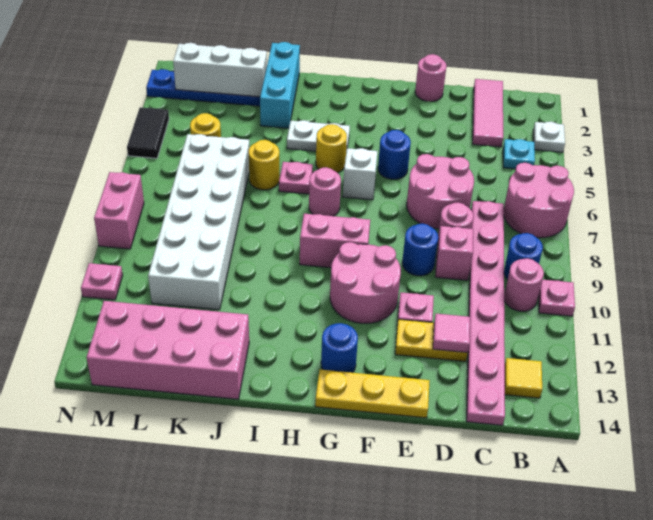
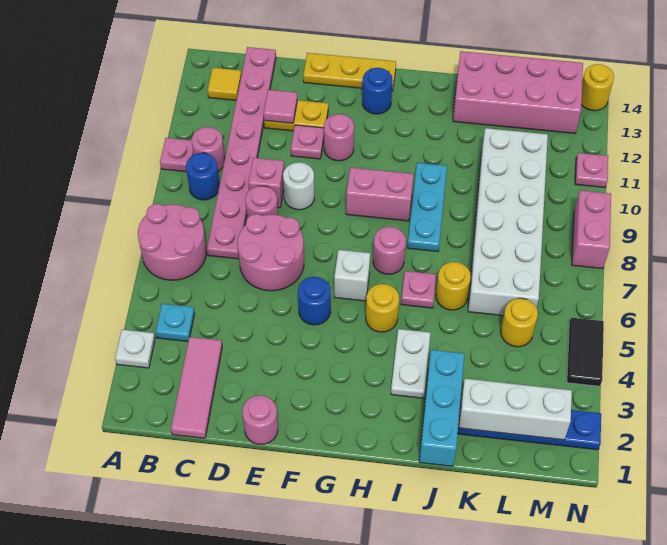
blue 1x1 round brick [402,224,438,276] -> white 1x1 round brick [283,162,314,210]
pink 2x2 round brick [330,242,401,323] -> pink 1x1 round brick [324,114,354,161]
white 1x2 plate [287,120,350,151] -> white 1x2 plate turned to [391,329,430,398]
none -> cyan 1x3 plate [407,163,447,252]
none -> yellow 1x1 round brick [581,64,614,111]

